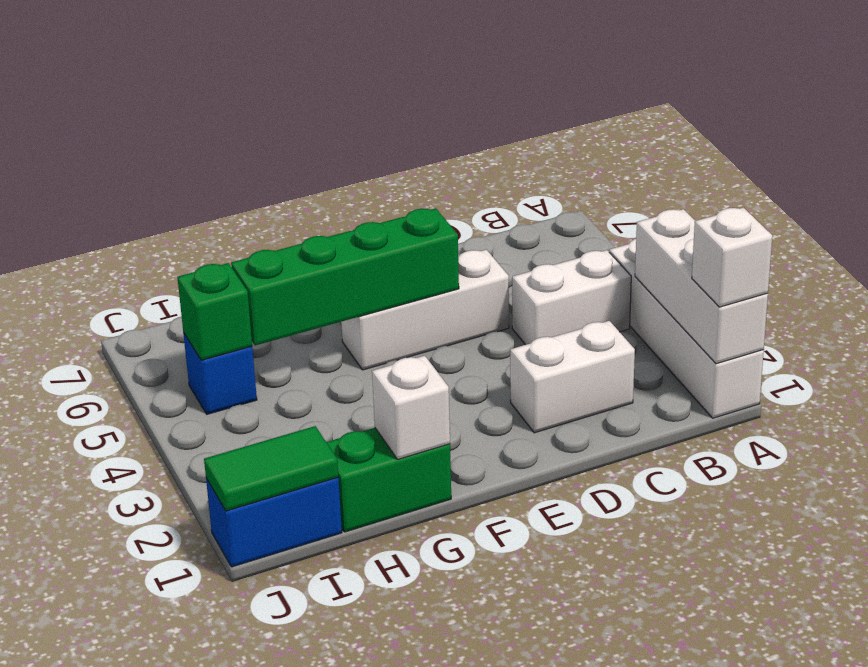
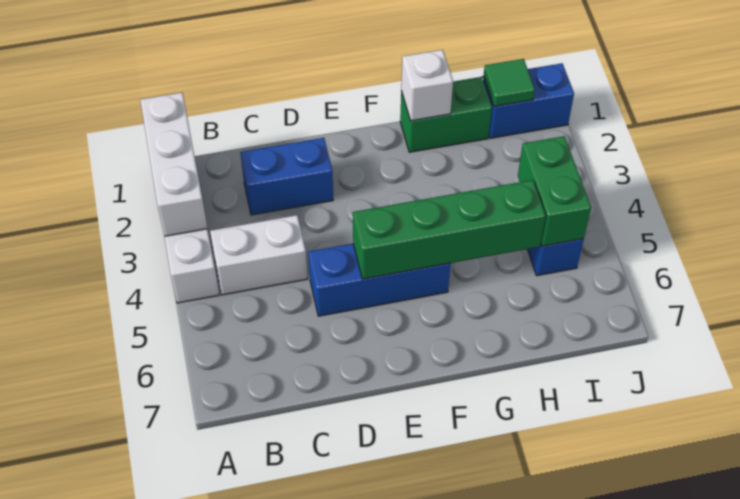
white 1x1 brick [692,208,772,307] -> none
white 1x2 brick [510,321,635,433] -> blue 1x2 brick [240,138,333,215]
white 1x3 brick [341,250,509,370] -> blue 1x3 brick [308,244,451,316]
green 1x2 tile [204,426,338,511] -> green 1x1 tile [484,59,535,107]
green 1x1 brick [177,263,252,360] -> green 1x2 brick [518,136,591,246]

